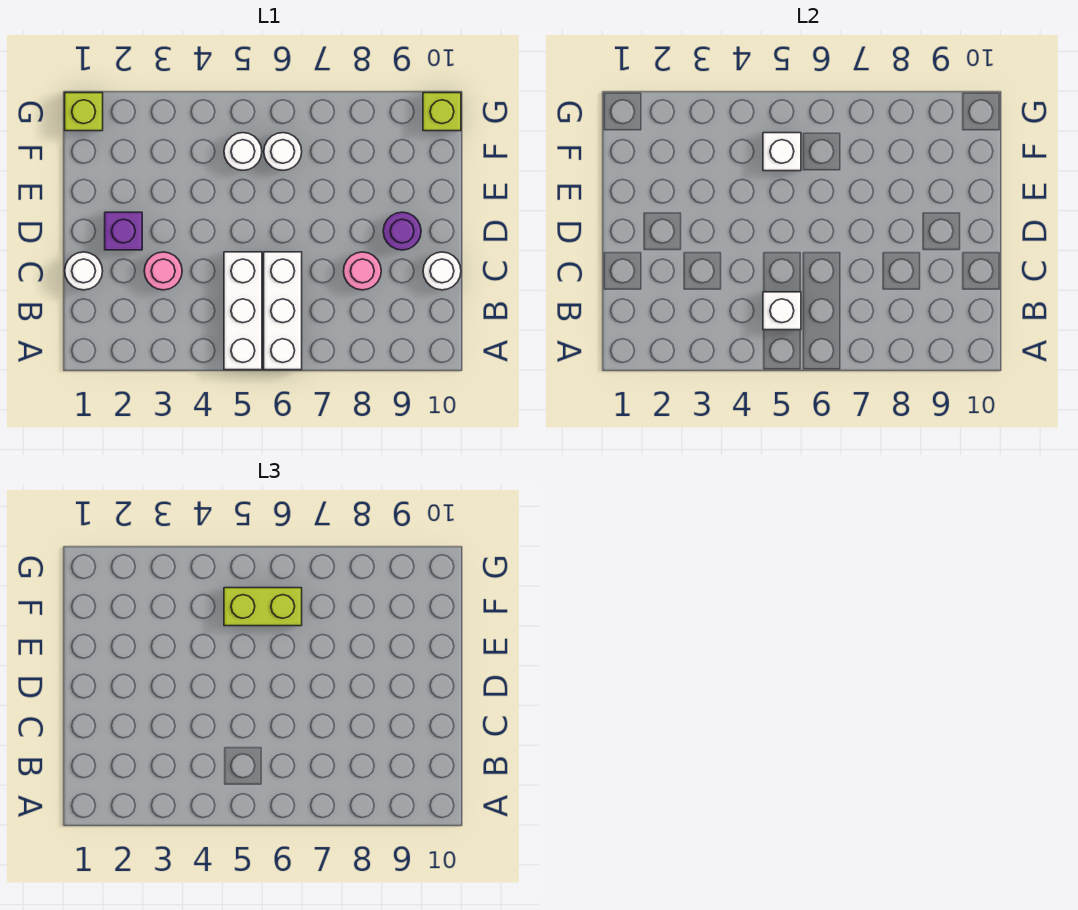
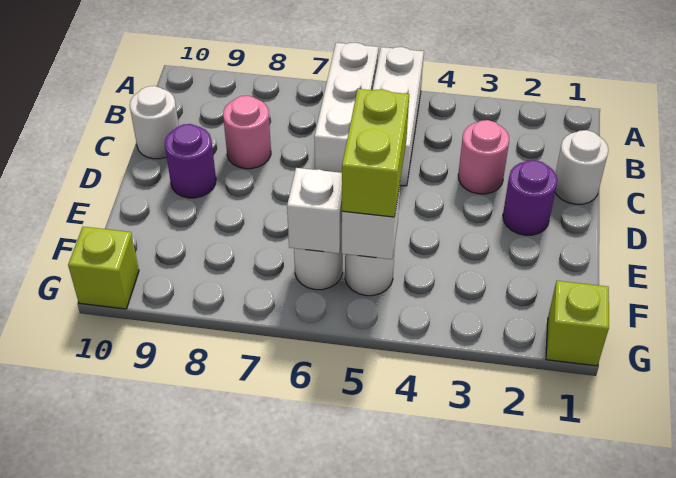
white 1x1 brick [763,292,801,330] -> white 1x1 brick moved to [287,168,342,253]
purple 1x1 brick [105,212,142,250] -> purple 1x1 round brick [503,160,557,235]
lime 1x2 brick [224,588,302,626] -> lime 1x2 brick turned to [342,89,409,217]

